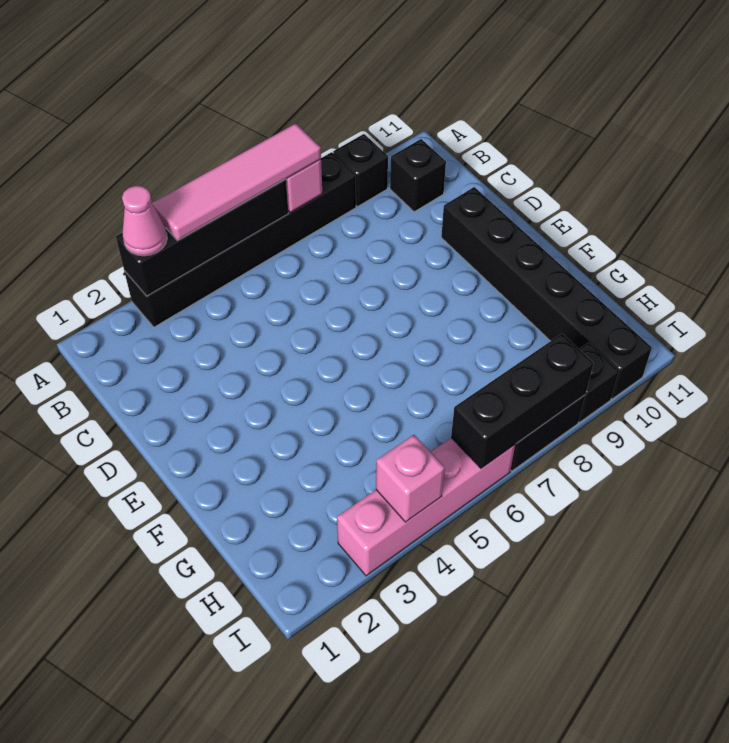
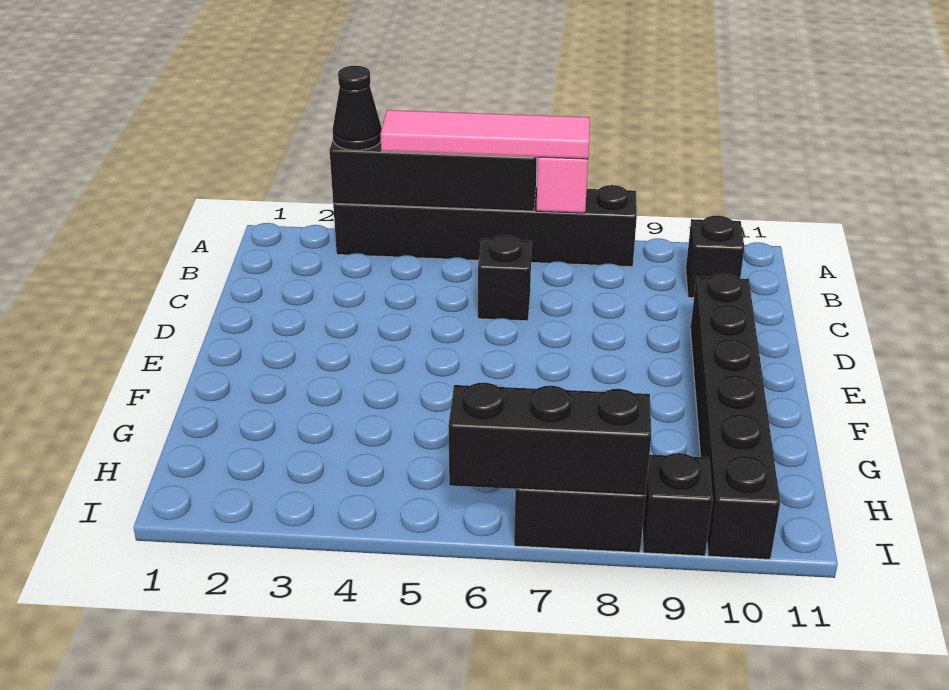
pink 1x1 cone [122,186,167,256] -> black 1x1 cone [333,66,381,150]
black 1x1 brick [333,134,388,207] -> black 1x1 brick moved to [478,235,532,321]
pink 1x4 brick [337,438,515,576] -> none
pink 1x1 brick [376,435,445,522] -> none

